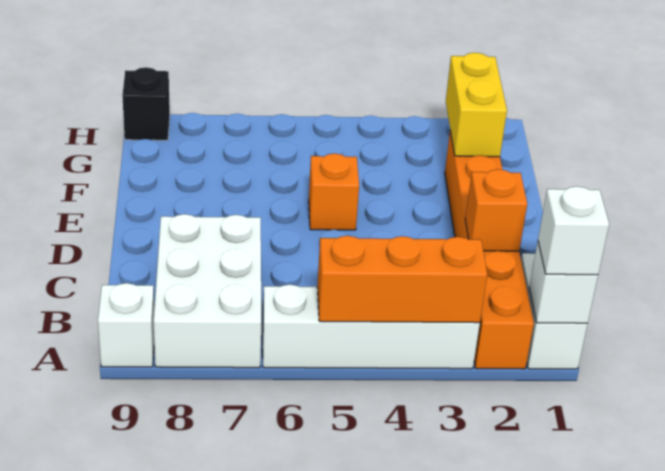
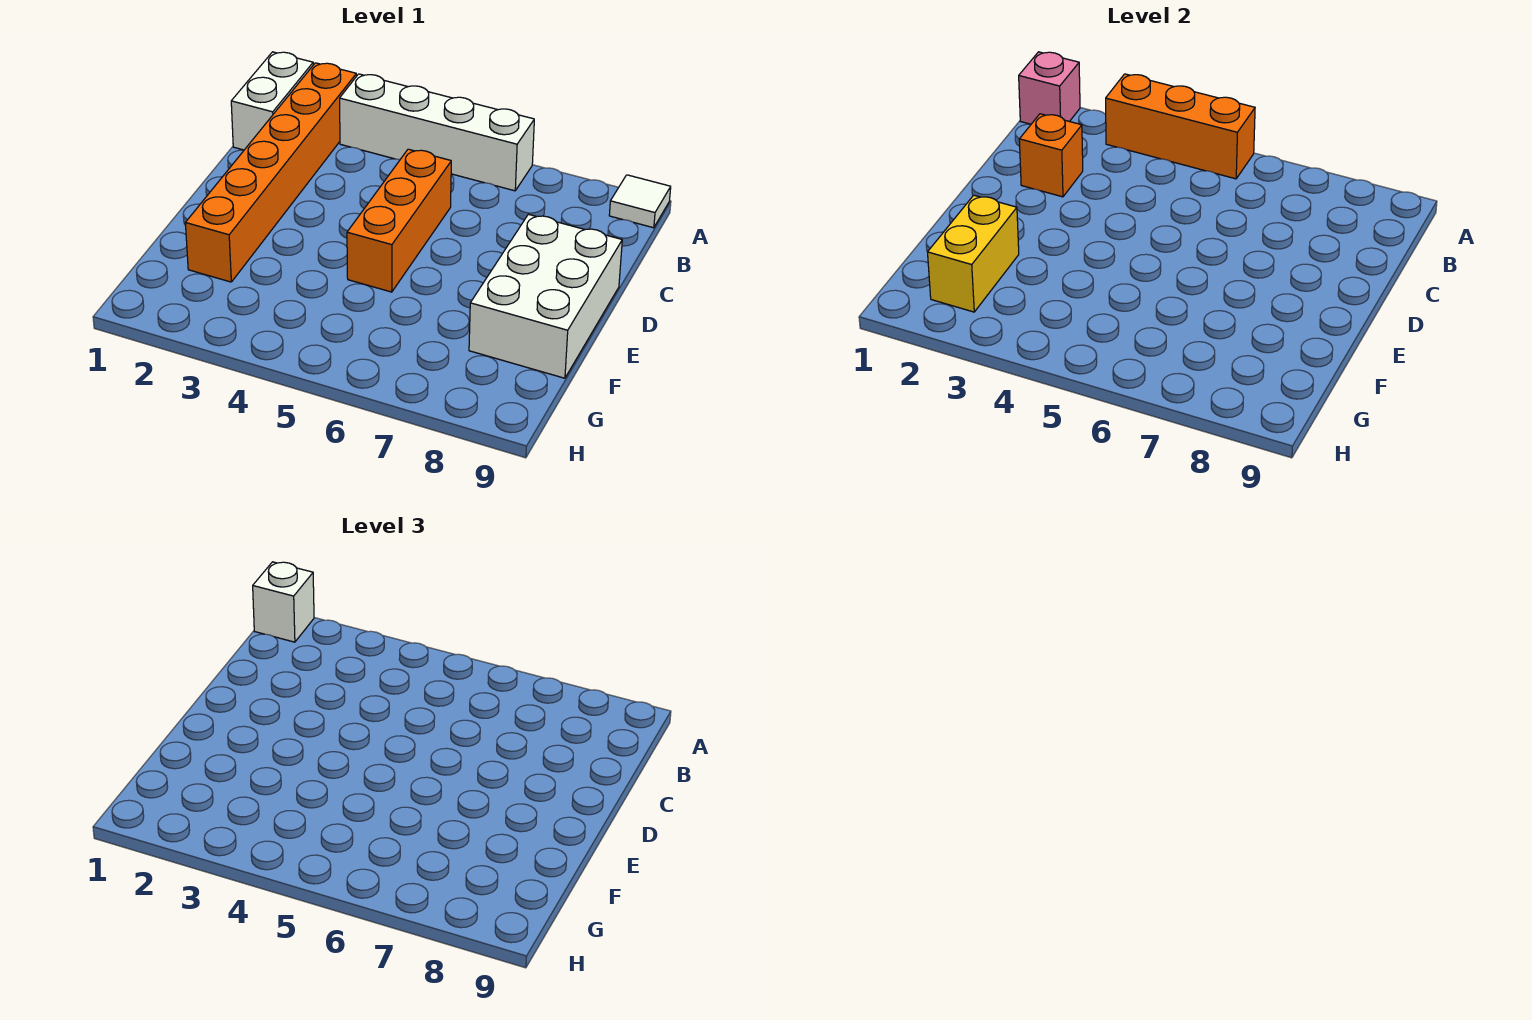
white 1x1 brick [529,242,598,323] -> pink 1x1 brick [1019,52,1080,124]
white 2x3 brick [154,214,261,368] -> white 2x3 brick moved to [469,214,622,378]
white 1x1 brick [98,283,154,367] -> white 1x1 tile [609,175,671,228]
orange 1x1 brick [309,153,359,230] -> orange 1x3 brick [347,149,451,292]
black 1x1 brick [122,67,170,140] -> none

